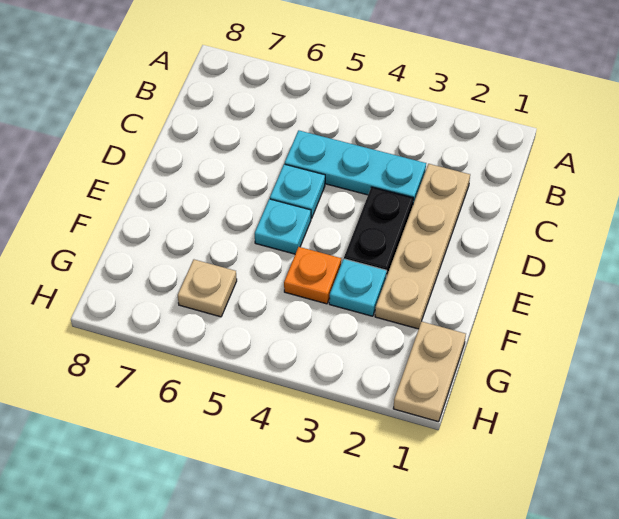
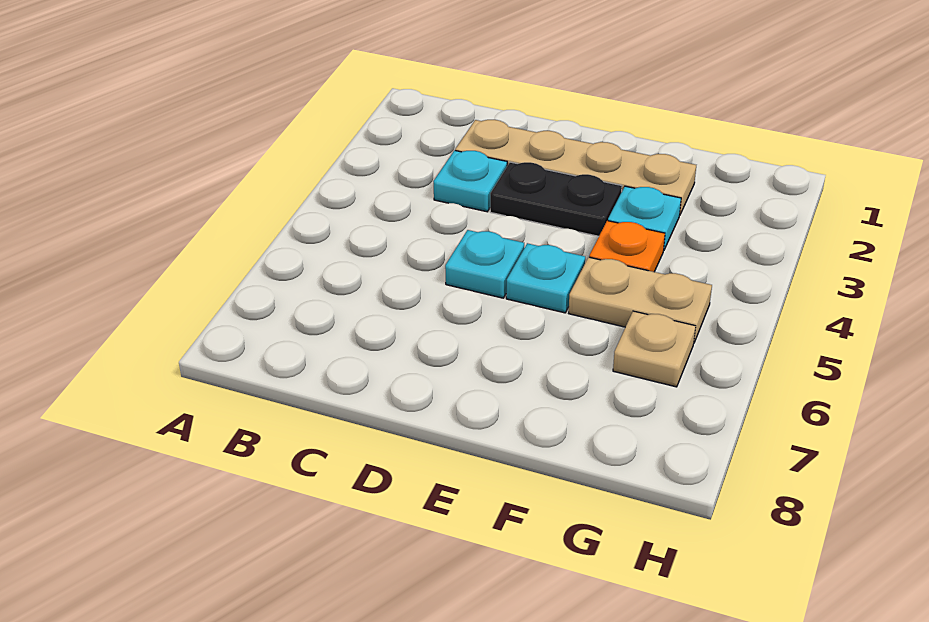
cyan 1x3 plate [285,130,426,204] -> cyan 1x1 plate [433,150,507,212]
tan 1x2 plate [393,322,466,422] -> tan 1x2 plate moved to [569,257,712,342]

